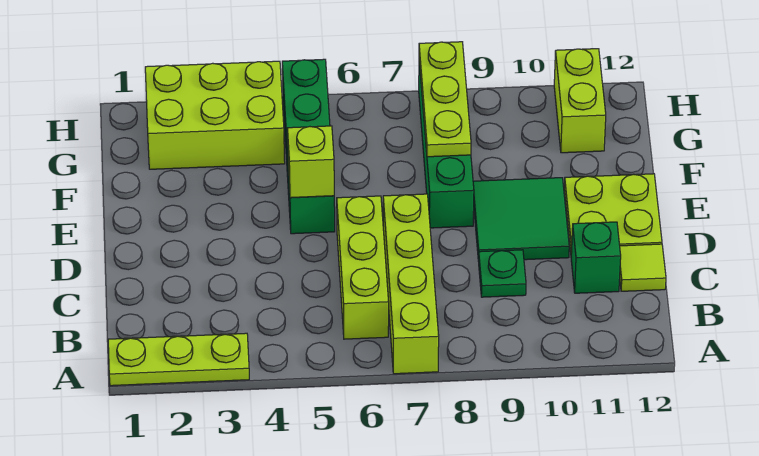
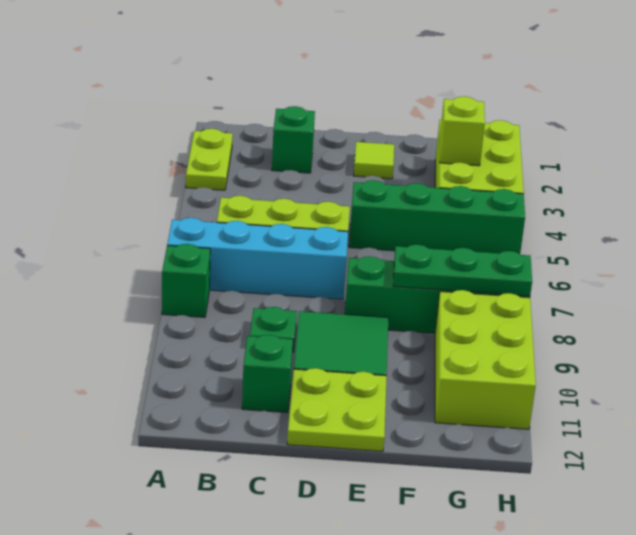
lime 1x3 plate [108,333,249,386] -> lime 1x2 plate [186,129,233,190]
lime 1x4 brick [383,194,439,374] -> cyan 1x4 brick [167,218,348,299]
none -> green 1x1 brick [162,244,210,317]
none -> green 1x1 brick [272,106,315,173]
lime 1x1 tile [620,244,666,291] -> lime 1x1 tile moved to [354,142,394,179]
lime 1x1 brick [288,126,334,198] -> lime 1x1 brick moved to [440,96,485,166]
lime 1x3 plate [419,42,471,157] -> green 1x3 plate [393,245,532,296]
lime 1x2 brick [554,49,606,153] -> lime 2x3 brick [435,290,536,429]

